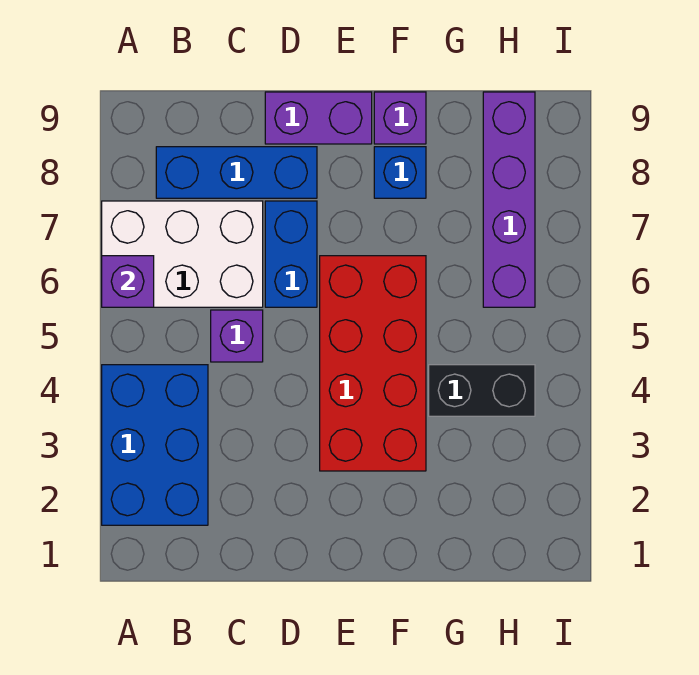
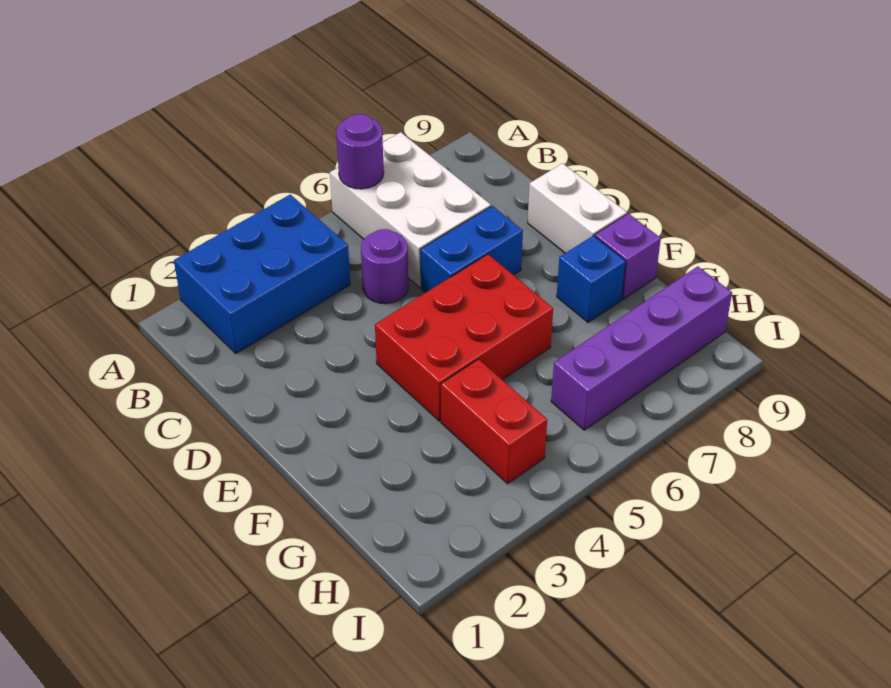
purple 1x1 brick [102,256,154,307] -> purple 1x1 round brick [336,114,384,189]
blue 1x3 brick [156,147,317,198] -> none
purple 1x1 brick [211,310,263,362] -> purple 1x1 round brick [361,229,408,304]
purple 1x2 brick [265,92,372,144] -> white 1x2 brick [528,163,627,253]
red 2x4 brick [320,256,426,471] -> red 2x3 brick [375,254,553,421]
black 1x2 brick [429,365,535,416] -> red 1x2 brick [441,359,547,484]

